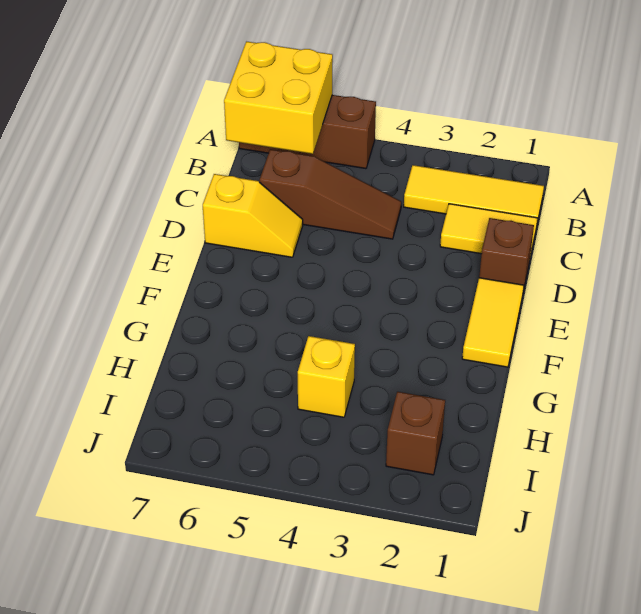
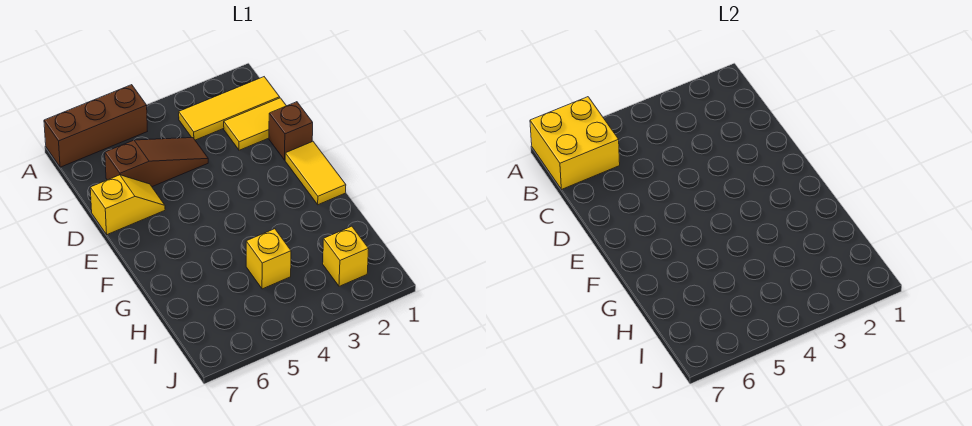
brown 1x1 brick [386,392,445,475] -> yellow 1x1 brick [323,226,369,286]

